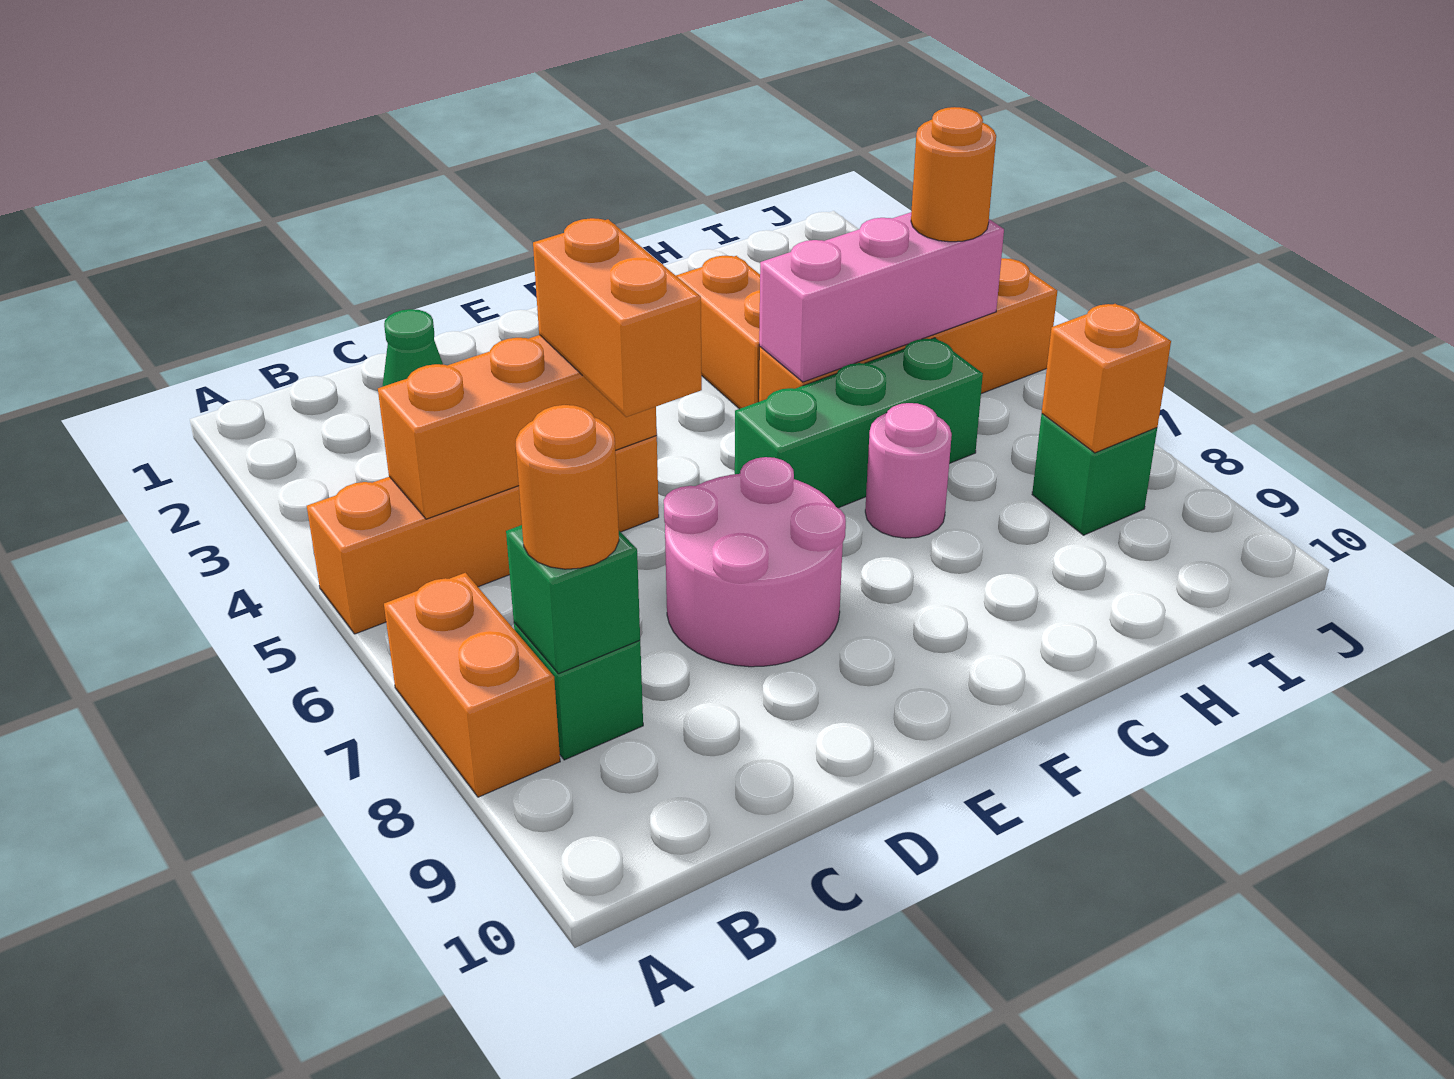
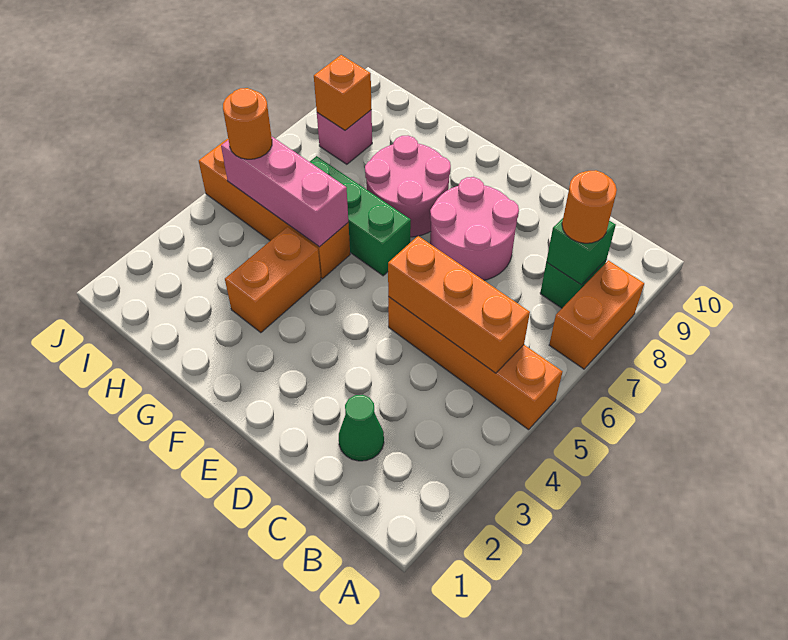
orange 1x2 brick [533,218,702,417] -> none
pink 1x1 round brick [865,403,952,538] -> pink 2x2 round brick [365,136,451,237]
green 1x1 brick [1032,414,1157,535] -> pink 1x1 brick [317,110,372,164]

